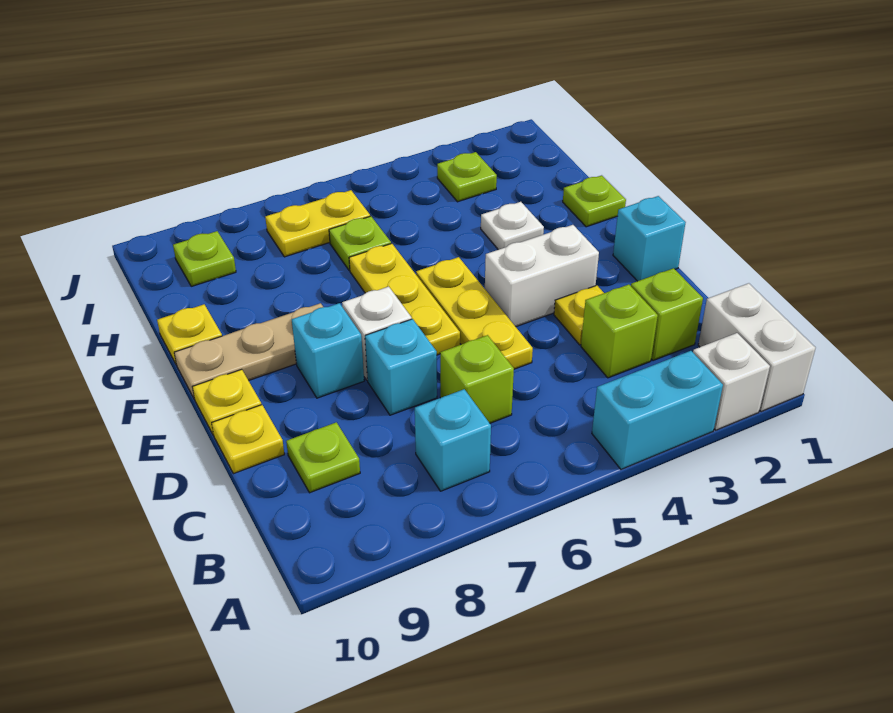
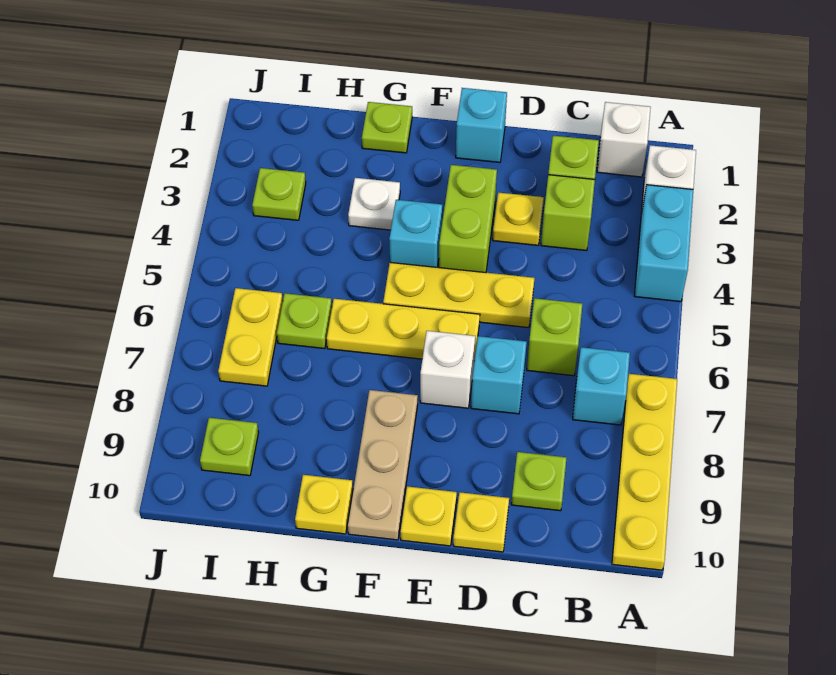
white 1x2 brick [698,283,816,412] -> white 1x1 brick [597,102,651,177]
none -> yellow 1x4 plate [612,374,677,570]
white 1x2 brick [485,225,599,327] -> lime 1x2 brick [439,165,497,273]
cyan 1x1 brick [291,303,364,398] -> cyan 1x1 brick moved to [389,200,442,267]

